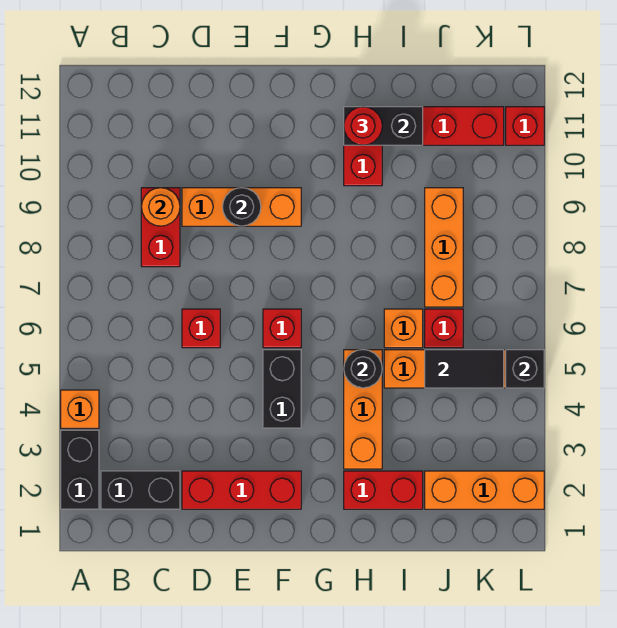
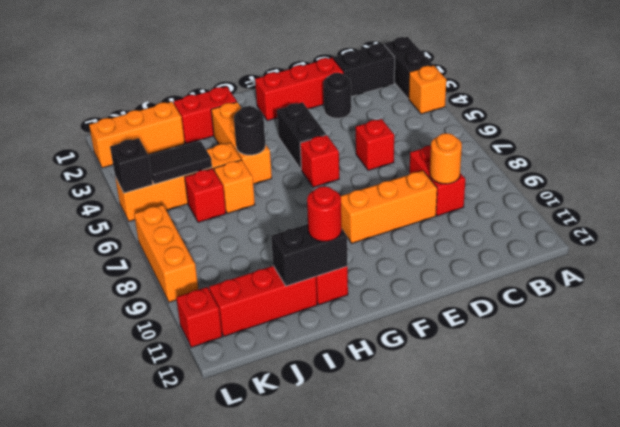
black 1x1 round brick [222,188,261,226] -> black 1x1 round brick moved to [324,73,351,118]
orange 1x3 brick [425,188,463,307] -> orange 1x3 brick moved to [134,205,198,302]

